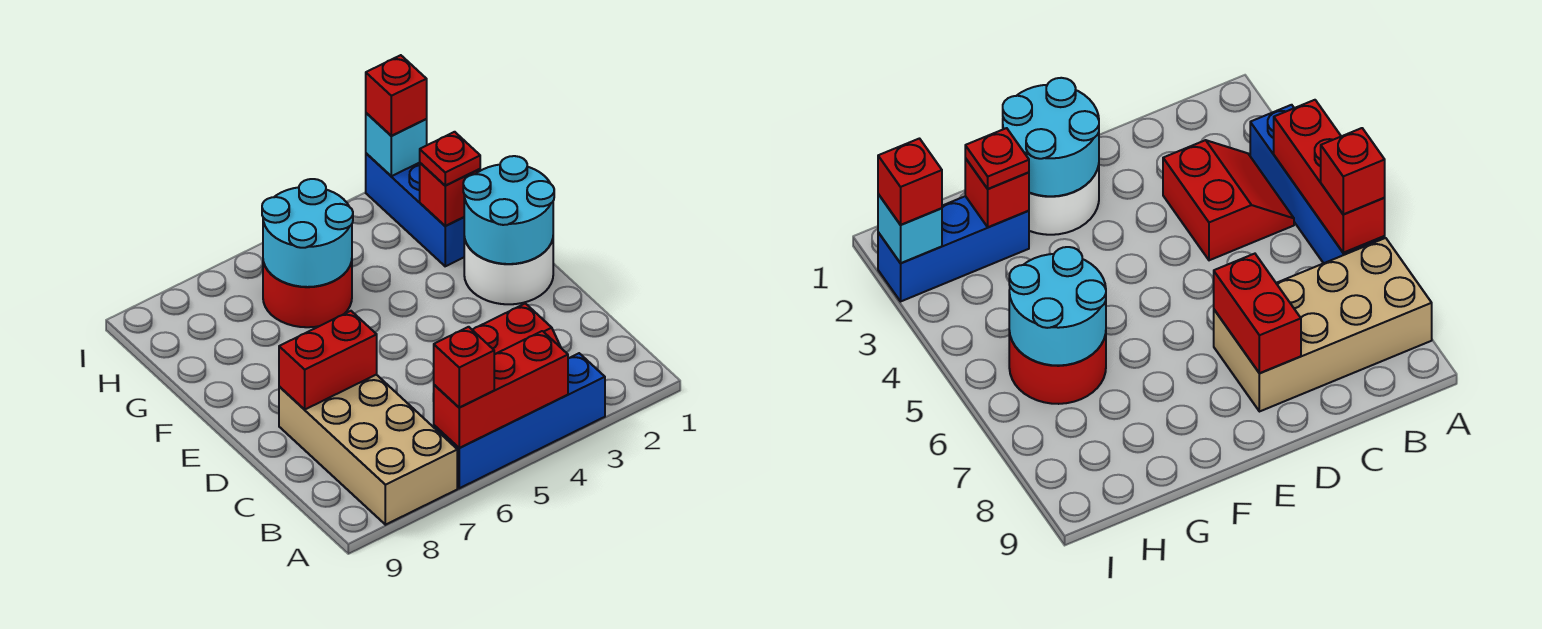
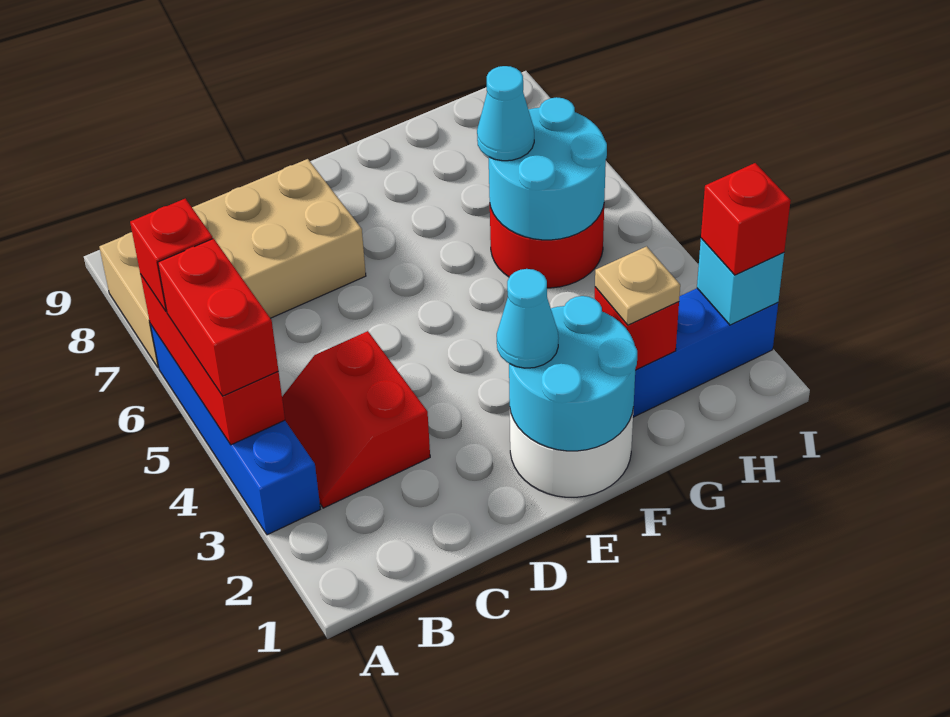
red 1x2 brick [279,311,377,410] -> red 1x2 brick moved to [158,238,278,396]
none -> cyan 1x1 cone [497,269,559,368]
red 1x1 plate [420,132,480,185] -> tan 1x1 plate [595,246,680,325]
none -> cyan 1x1 cone [477,66,534,161]

